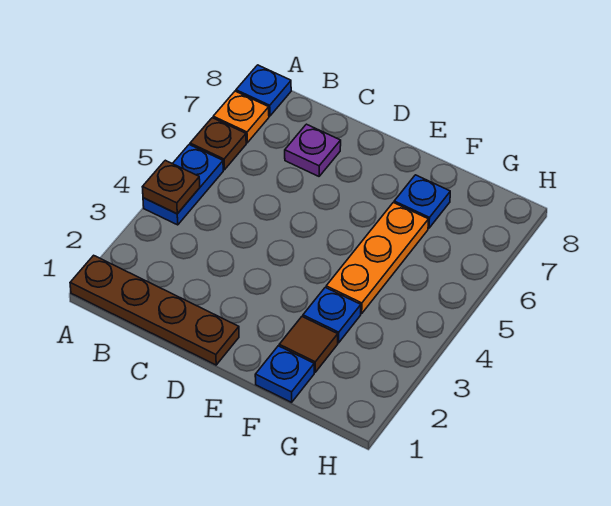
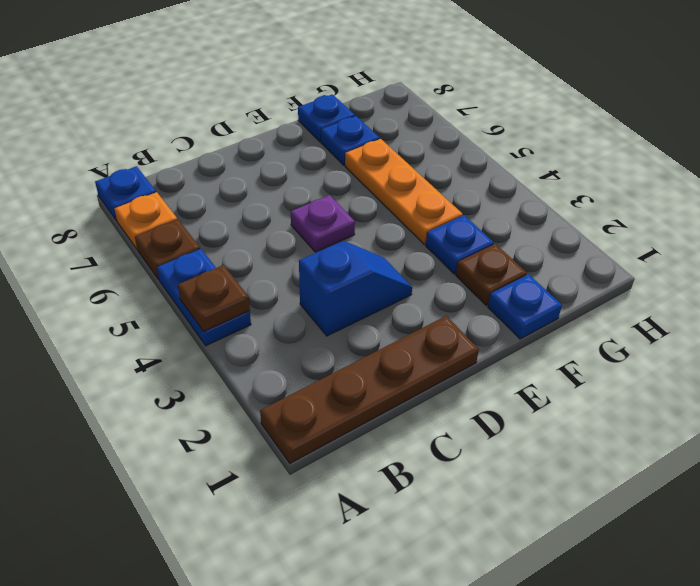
none -> blue 1x2 slope [299,241,412,336]
purple 1x1 plate [285,124,341,176] -> purple 1x1 plate moved to [291,195,355,252]
brown 1x1 tile [279,317,338,372] -> brown 1x1 plate [456,244,527,305]
none -> blue 1x1 plate [298,94,355,142]

